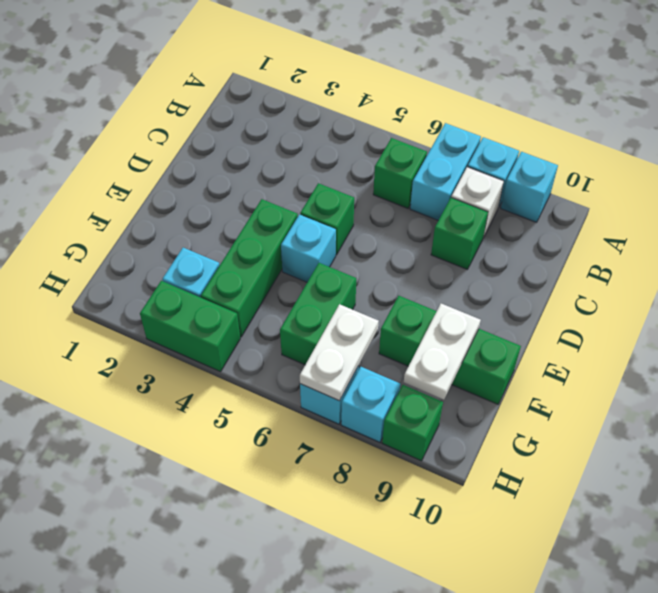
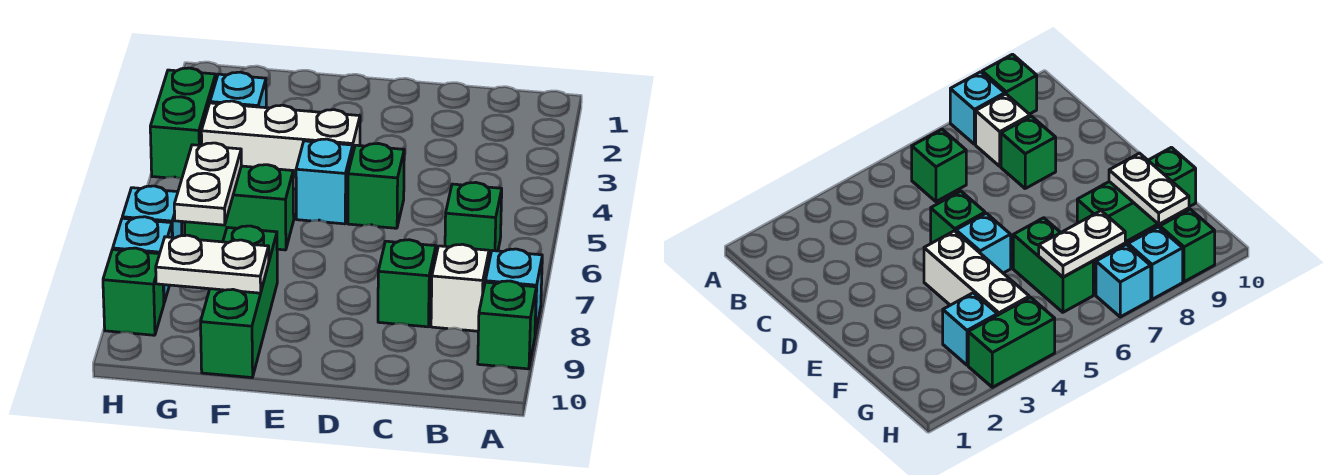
cyan 1x2 brick [410,123,481,220] -> none
cyan 1x1 brick [501,152,558,222] -> green 1x1 brick [478,281,536,369]
green 1x3 brick [201,199,298,337] -> white 1x3 brick [201,101,360,189]
white 1x2 plate [300,304,379,401] -> white 1x2 plate turned to [174,143,241,225]

